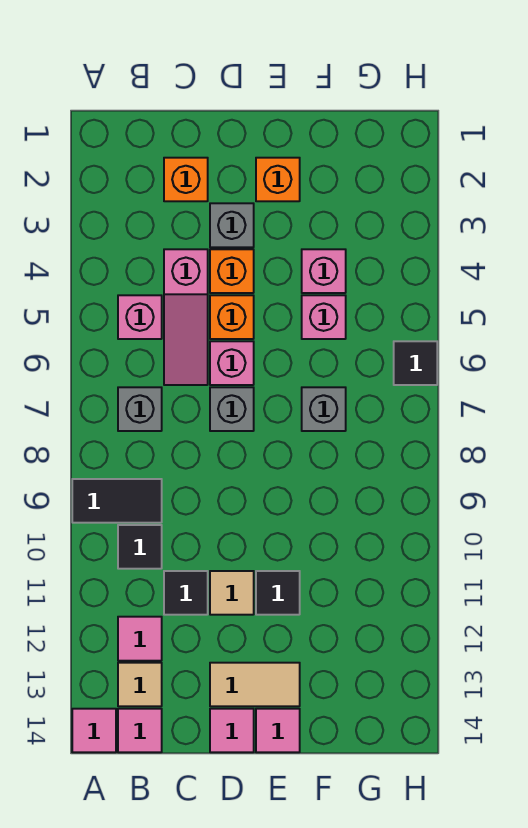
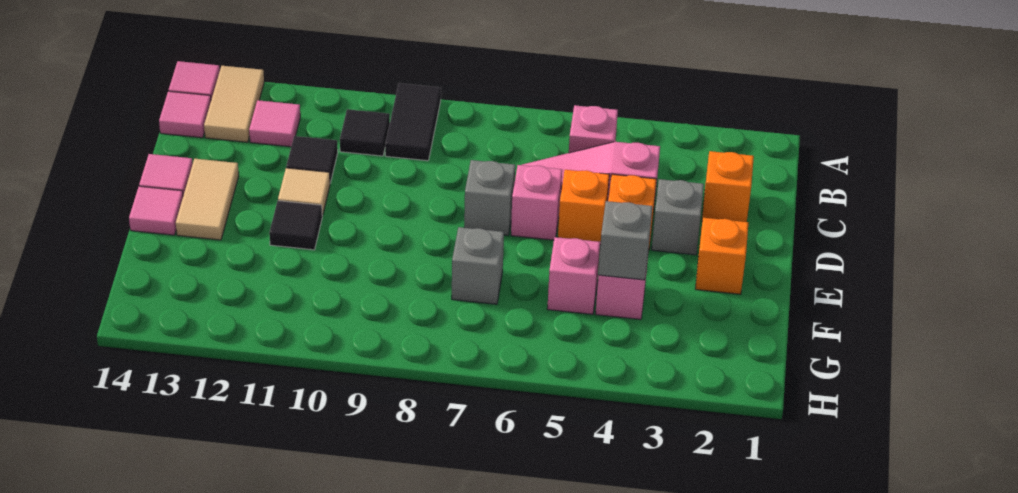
grey 1x1 brick [118,387,162,431] -> grey 1x1 brick moved to [598,201,652,280]
tan 1x1 tile [118,663,162,706] -> tan 1x2 tile [204,66,264,142]
black 1x1 tile [394,341,437,385] -> none

